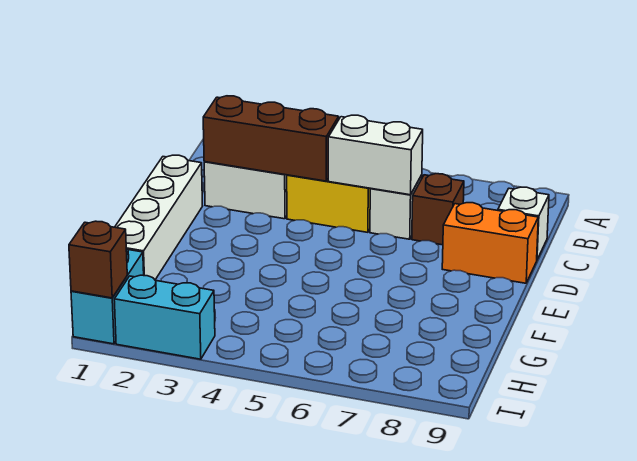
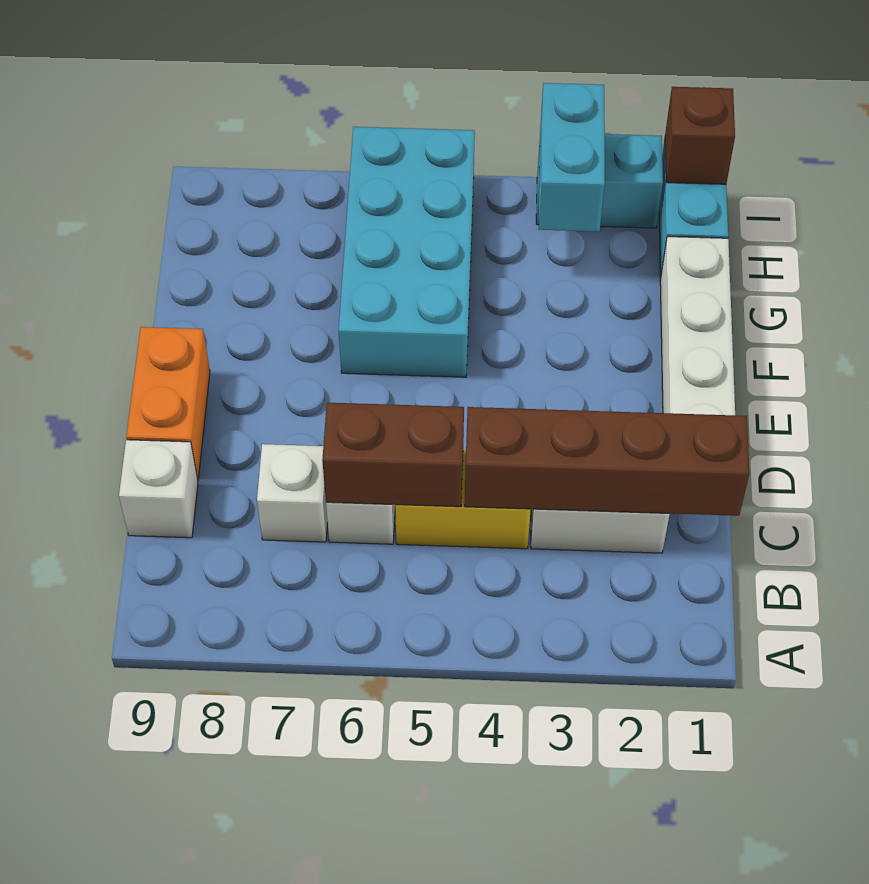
brown 1x3 brick [203,96,339,181] -> brown 1x4 brick [465,407,749,516]
white 1x2 brick [328,115,423,195] -> brown 1x2 brick [322,403,464,507]
brown 1x1 brick [412,174,464,245] -> white 1x1 brick [257,444,328,542]
orange 1x2 brick [442,203,538,283] -> orange 1x2 brick turned to [126,327,210,479]
none -> cyan 2x4 brick [338,127,475,377]
none -> cyan 1x2 brick [539,83,605,232]

